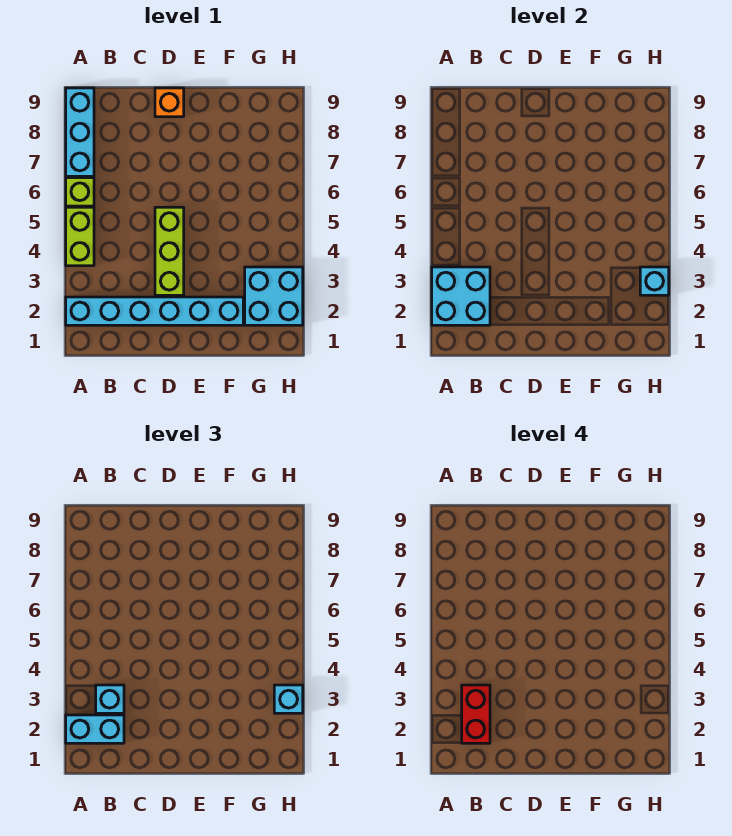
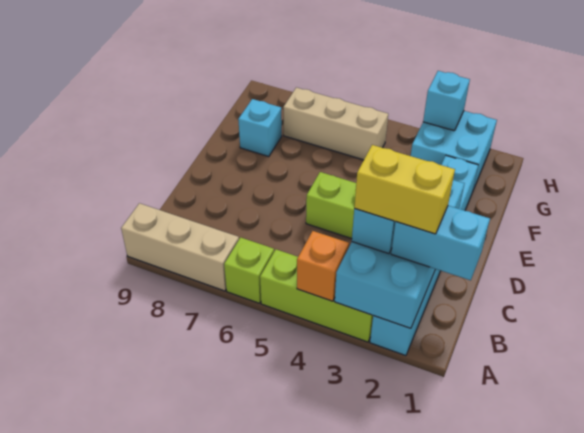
cyan 2x2 brick [432,267,490,325] -> cyan 2x4 brick [335,180,465,328]
cyan 1x2 brick [66,715,124,743] -> cyan 1x2 brick turned to [391,206,490,280]
lime 1x2 brick [66,207,94,266] -> lime 1x3 brick [260,249,373,342]
cyan 1x3 brick [66,88,94,176] -> tan 1x3 brick [121,203,239,291]
red 1x2 brick [462,685,490,743] -> yellow 1x2 brick [354,145,455,234]
orange 1x1 brick [155,88,184,117] -> orange 1x1 brick moved to [297,231,349,301]
none -> tan 1x3 brick [283,87,388,160]
cyan 1x1 brick [274,685,303,713] -> cyan 1x1 brick moved to [238,99,282,157]

